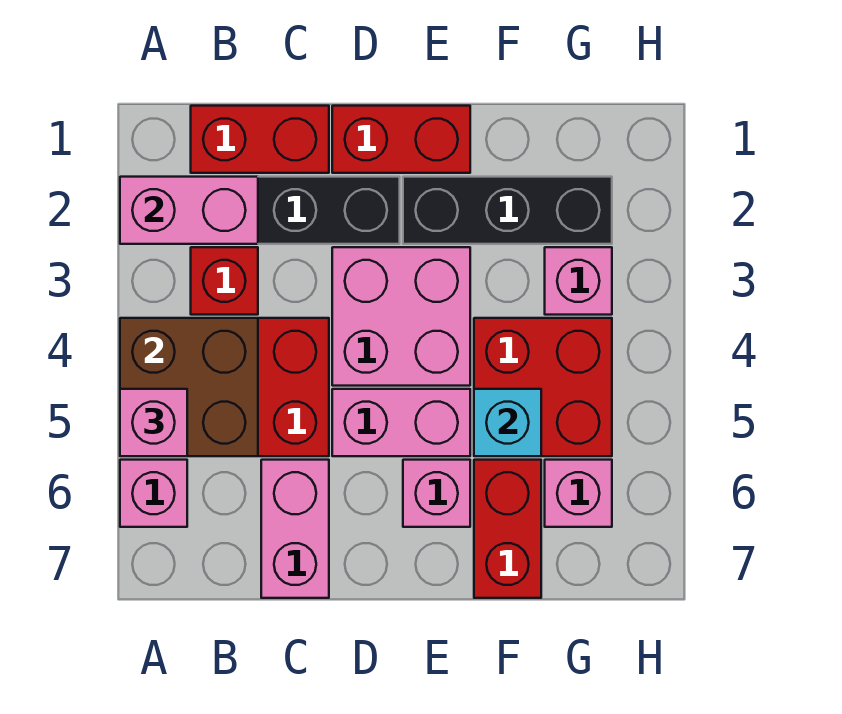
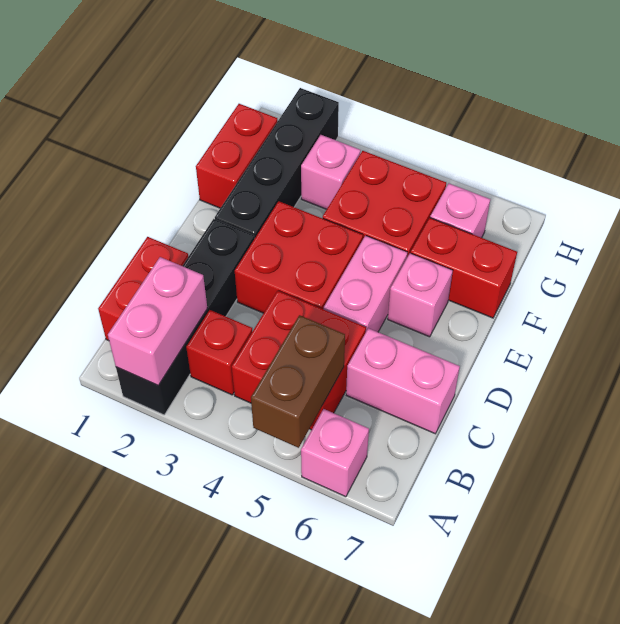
brown 2x2 brick [120,318,258,456] -> brown 1x2 brick [251,315,345,448]
pink 1x1 brick [120,389,187,456] -> none
red 1x2 brick [332,106,470,173] -> red 1x2 brick moved to [196,104,278,208]
pink 2x2 brick [332,247,470,386] -> red 2x2 brick [235,201,363,313]
black 1x3 brick [403,177,612,244] -> black 1x4 brick [215,88,339,238]
cyan 1x1 brick [474,389,541,456] -> none

